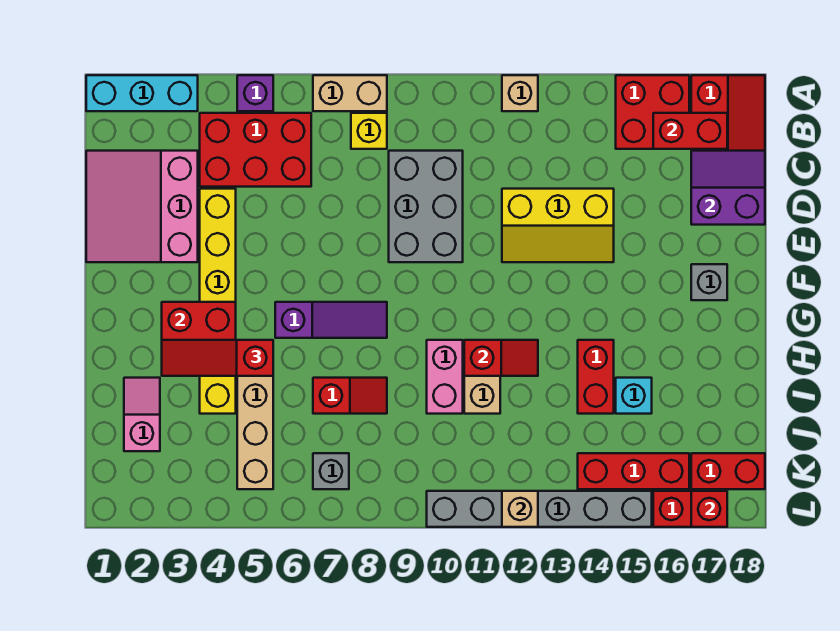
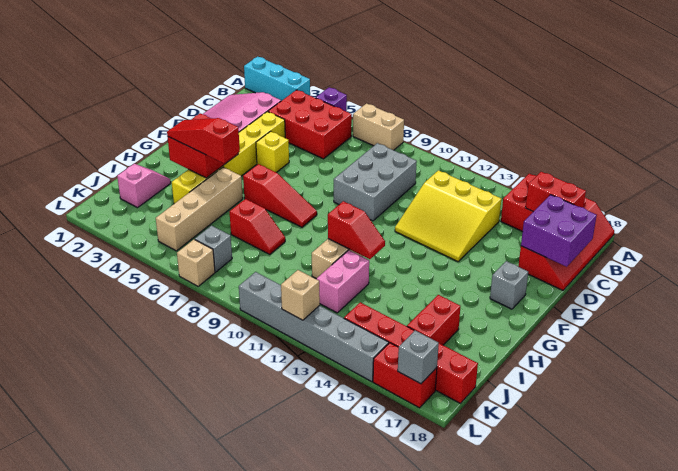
tan 1x1 brick [502,75,538,111] -> tan 1x1 brick moved to [177,240,215,286]
yellow 1x1 brick [351,113,387,149] -> yellow 1x1 brick moved to [256,131,289,172]
purple 2x2 slope [691,151,765,225] -> purple 2x2 brick [521,195,597,267]
yellow 2x3 slope [502,189,614,262] -> yellow 3x3 slope [395,170,501,261]
purple 1x3 slope [275,302,387,338] -> red 1x3 slope [243,164,317,227]
pink 1x2 brick [427,340,463,414] -> pink 1x2 brick moved to [317,250,369,313]
red 1x2 brick [578,340,614,414] -> red 1x2 brick moved to [407,295,460,345]
cyan 1x1 brick [616,378,652,414] -> none
red 1x1 brick [691,491,727,527] -> grey 1x1 brick [398,331,439,384]

